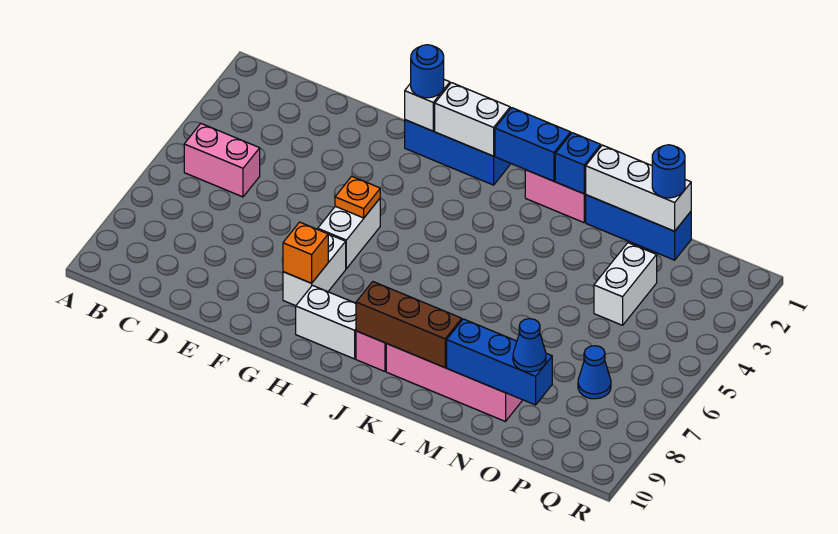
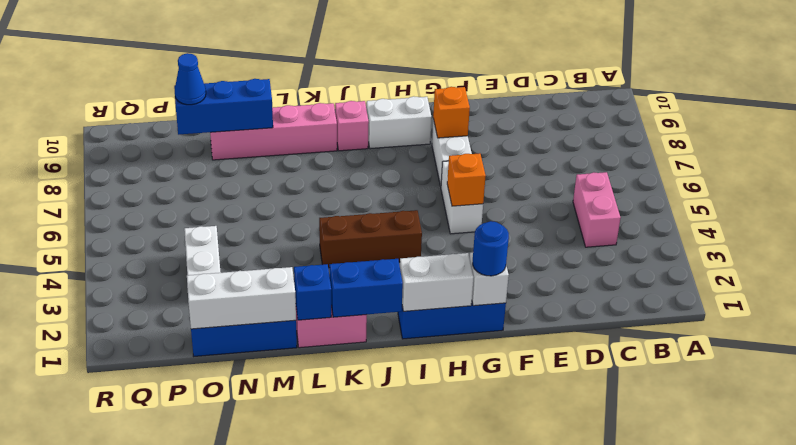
pink 1x2 brick [184,124,260,197] -> pink 1x2 brick turned to [573,172,620,247]
orange 1x1 plate [335,176,380,218] -> orange 1x1 brick [447,153,486,206]
brown 1x3 brick [356,282,462,368] -> brown 1x3 brick moved to [319,210,422,268]
blue 1x1 round brick [652,145,685,198] -> none
blue 1x1 cone [578,346,611,399] -> none

